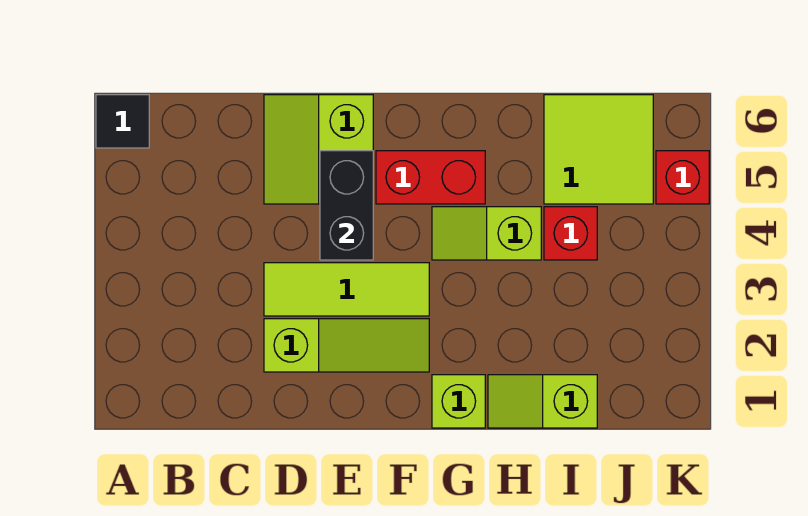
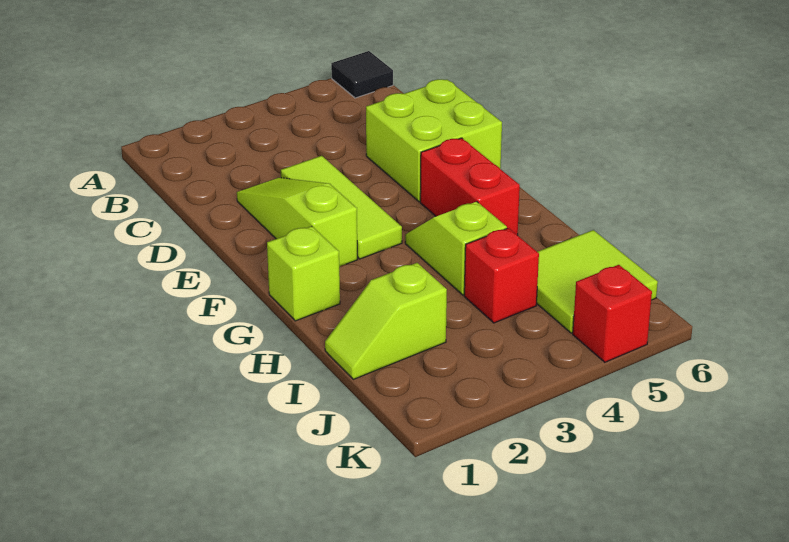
lime 1x3 slope [264,319,429,372] -> lime 1x3 slope turned to [237,178,358,267]
lime 2x2 slope [264,95,373,204] -> lime 2x2 brick [366,79,502,202]
black 1x2 brick [320,151,373,260] -> none
lime 1x2 slope [488,375,597,428] -> lime 1x2 slope turned to [325,263,447,379]

